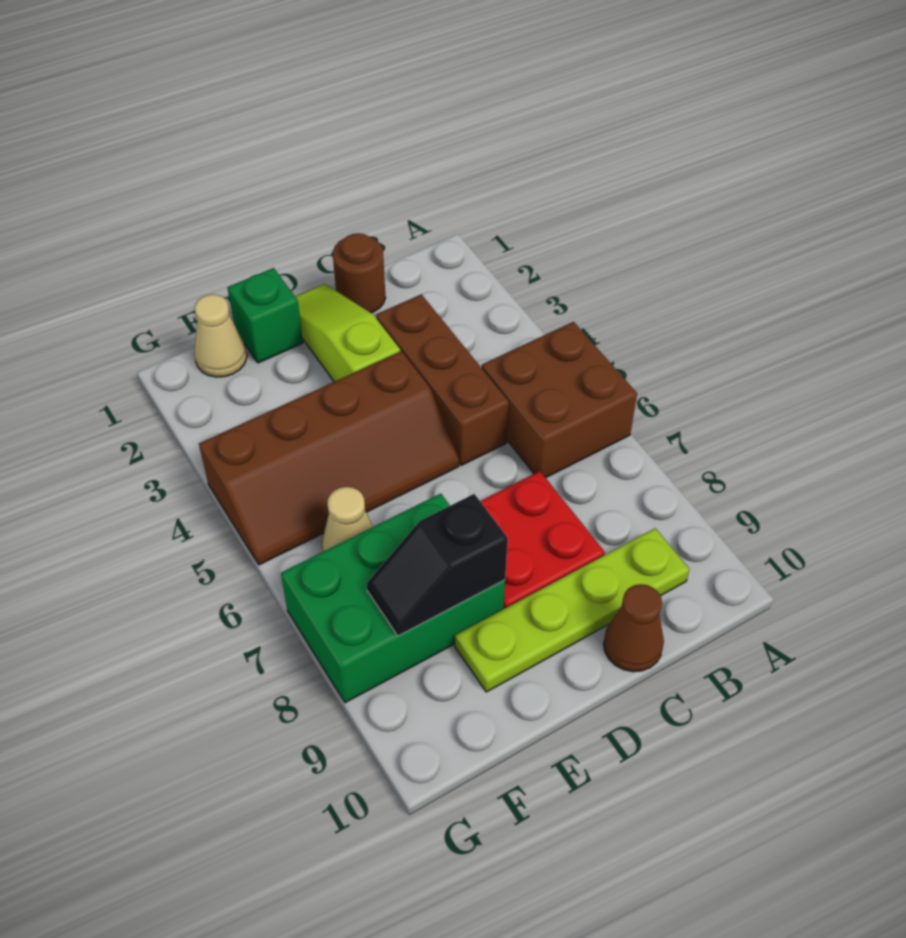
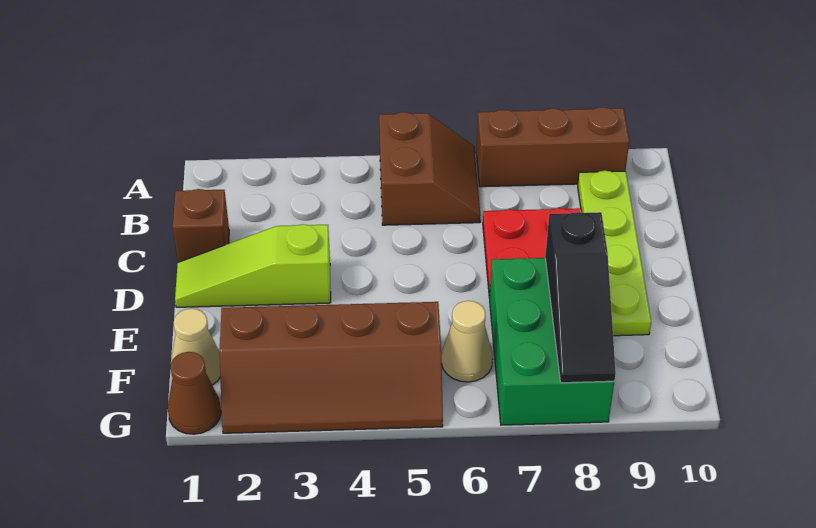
brown 2x2 brick [482,322,637,478] -> brown 2x2 slope [379,112,481,225]
brown 1x1 round brick [333,233,385,313] -> brown 1x1 brick [173,189,229,262]
brown 1x3 brick [376,294,509,465] -> brown 1x3 brick moved to [476,107,629,187]
brown 1x1 cone [603,584,664,672] -> brown 1x1 cone moved to [168,352,221,434]
brown 2x4 slope [199,351,459,565] -> brown 2x4 slope turned to [220,302,443,433]
green 1x1 brick [228,268,303,363] -> none
black 1x2 slope [367,494,508,636] -> black 1x3 slope [545,212,616,383]

